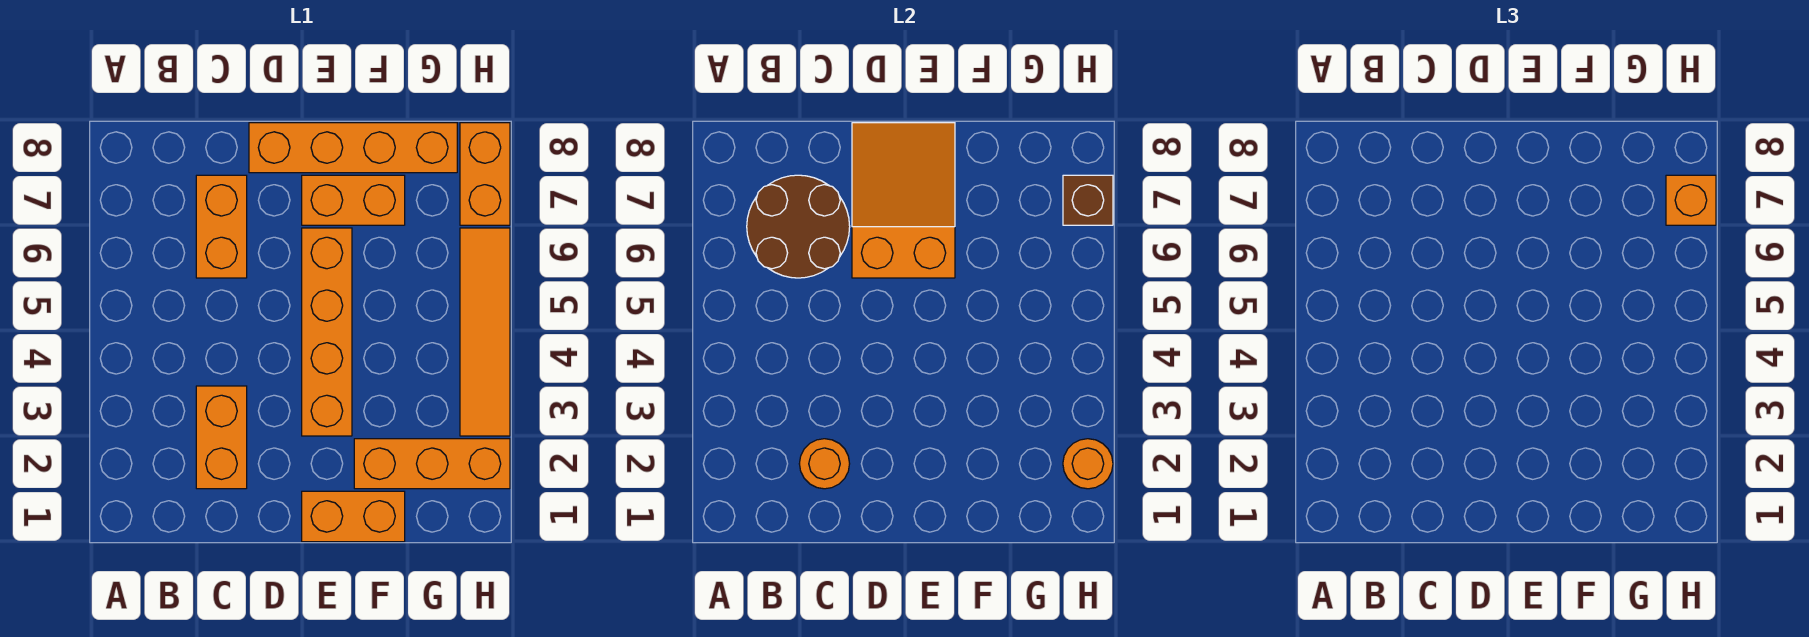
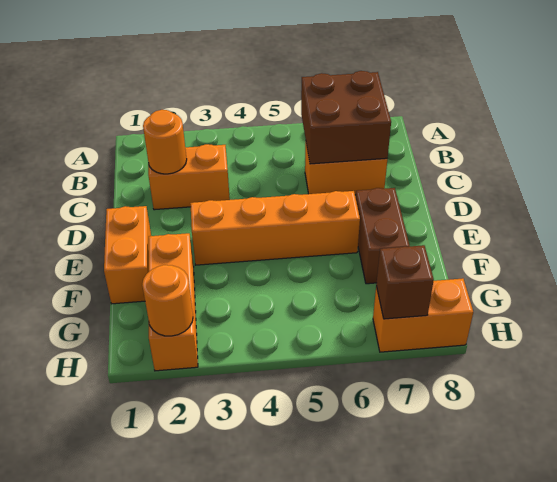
brown 2x2 round brick [747,175,850,278] -> brown 2x2 brick [301,71,391,164]
orange 2x3 slope [852,123,955,278] -> none
orange 1x4 brick [249,123,457,173] -> none
orange 1x2 brick [302,175,405,225] -> brown 1x2 brick [356,188,410,284]
orange 1x4 tile [460,228,510,436] -> none
orange 1x1 brick [1666,175,1716,225] -> none

